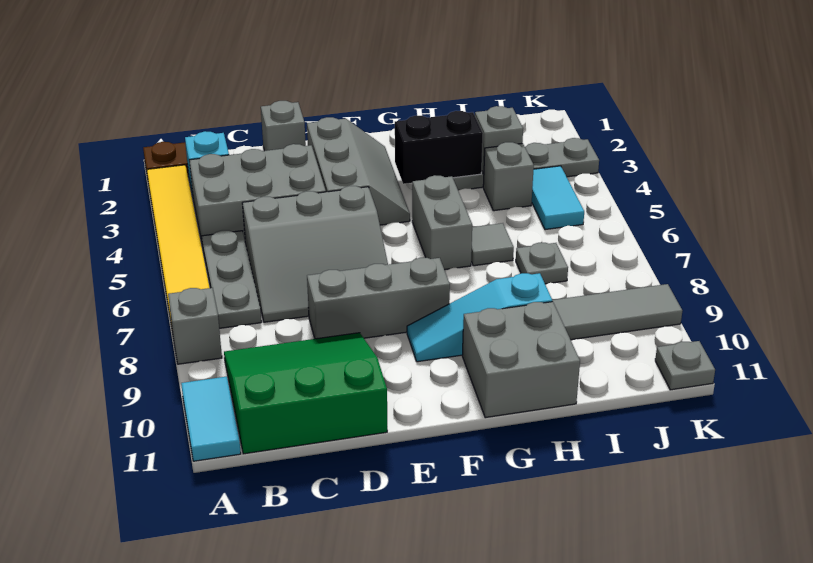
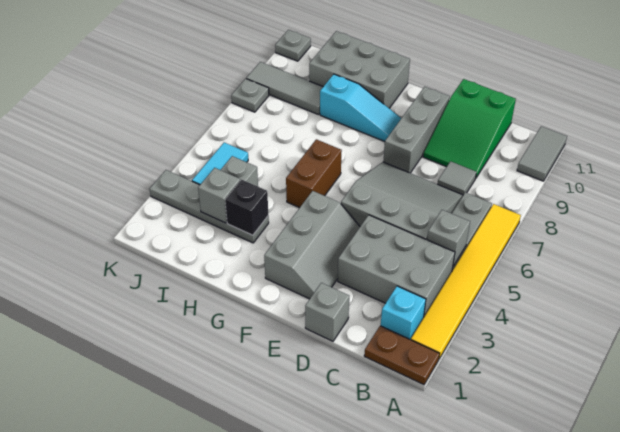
grey 1x1 brick [168,288,222,364] -> grey 1x1 brick moved to [427,210,470,266]
cyan 1x2 tile [181,376,241,461] -> grey 1x2 tile [517,126,567,181]
green 3x3 slope [224,333,387,454] -> green 2x3 slope [423,79,516,178]
grey 1x3 brick [307,258,450,339] -> grey 1x3 brick turned to [383,87,450,173]
grey 2x3 slope [307,117,410,225] -> grey 2x3 slope turned to [264,191,360,299]
black 1x2 brick [395,111,483,184] -> black 1x1 brick [225,180,268,235]
grey 1x2 brick [412,175,472,270] -> brown 1x2 brick [286,139,342,208]
grey 2x2 brick [462,302,580,418] -> grey 2x3 brick [309,31,410,108]
grey 1x1 tile [471,223,514,266] -> grey 1x1 tile moved to [438,161,476,195]
grey 1x1 plate [516,243,568,284] -> grey 1x1 plate moved to [231,79,269,112]

